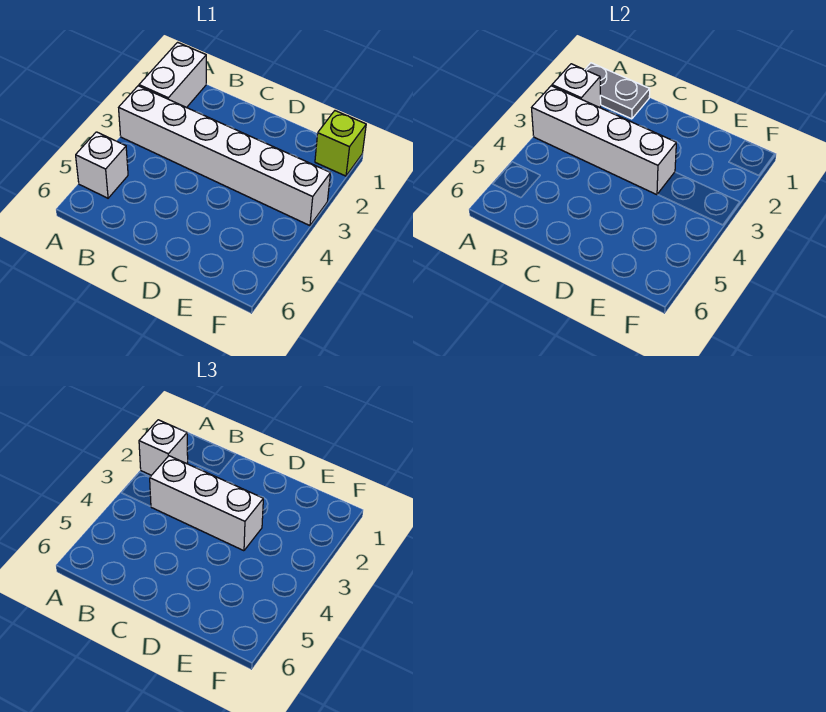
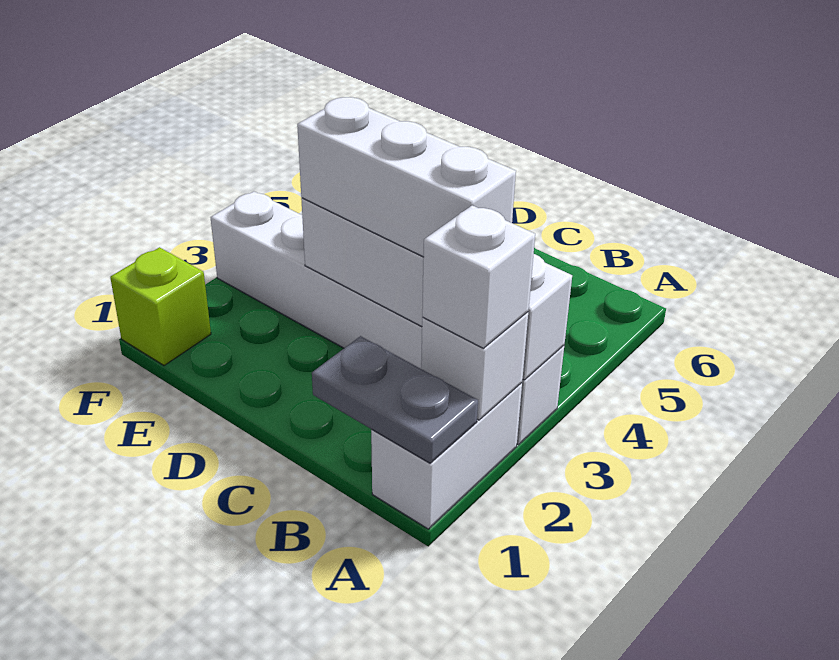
white 1x1 brick [76,132,128,198] -> none

